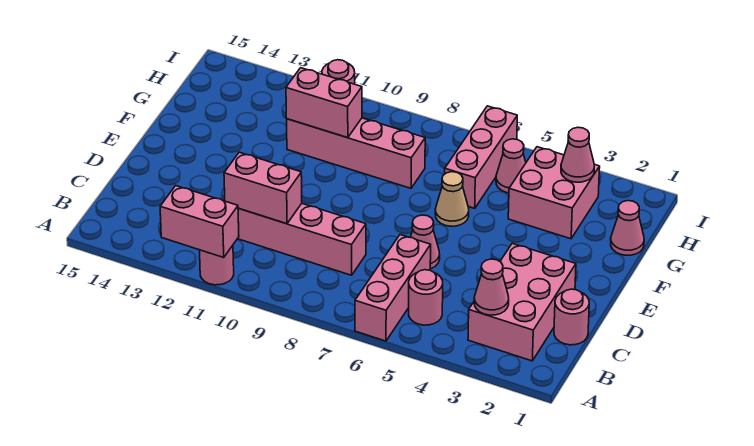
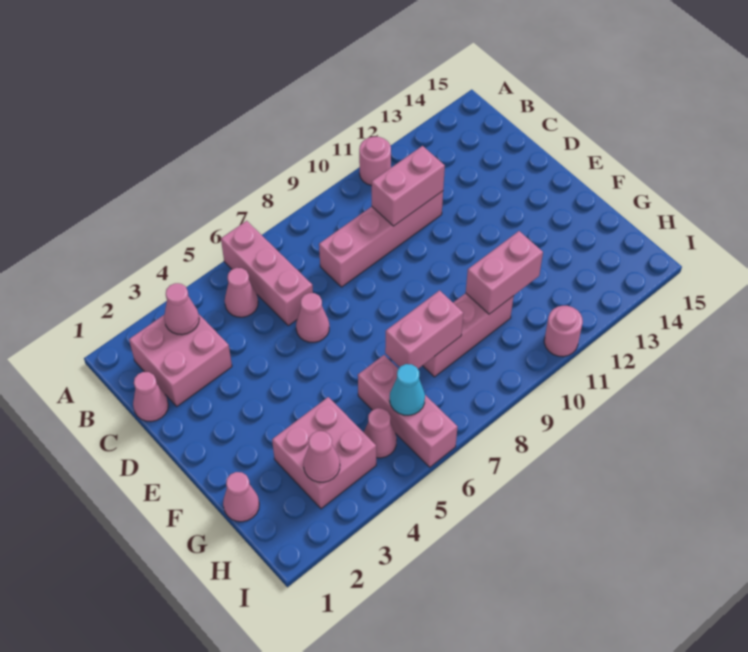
pink 1x2 brick [160,186,239,257] -> pink 1x2 brick moved to [385,290,463,369]
pink 2x3 brick [468,243,576,361] -> pink 2x2 brick [129,315,232,406]
pink 1x1 round brick [409,270,443,325] -> pink 1x1 cone [225,268,258,317]
pink 1x1 round brick [554,289,589,345] -> pink 1x1 cone [133,372,168,422]
tan 1x1 cone [435,172,469,226] -> none
pink 1x4 brick [287,118,425,188] -> pink 1x3 brick [423,293,514,377]
none -> cyan 1x1 cone [390,364,425,415]

